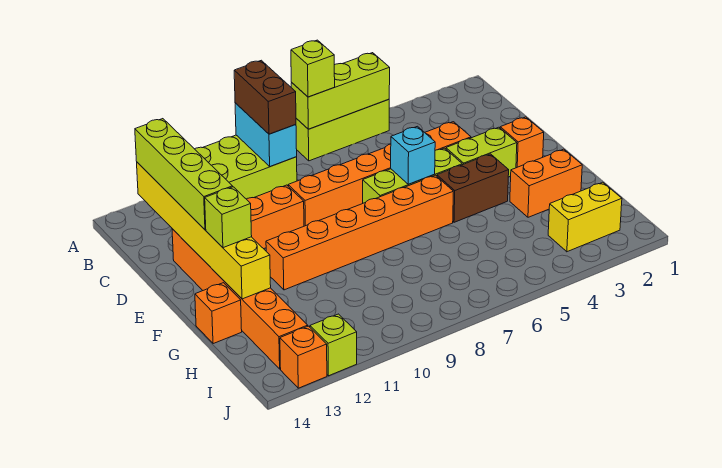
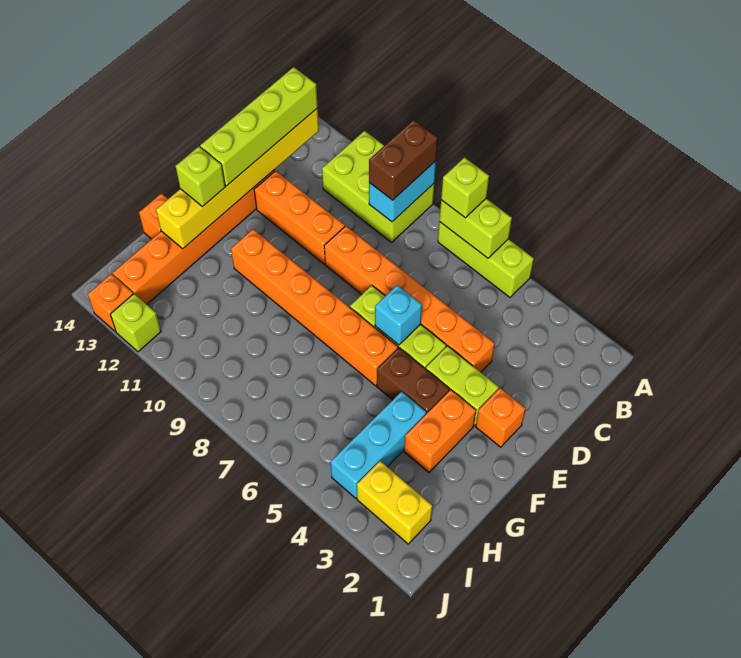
lime 1x3 brick [291,53,390,129] -> lime 1x2 brick [440,199,512,258]
orange 1x2 brick [510,149,582,217] -> orange 1x2 brick turned to [404,390,476,472]
none -> cyan 1x3 brick [331,392,426,498]

